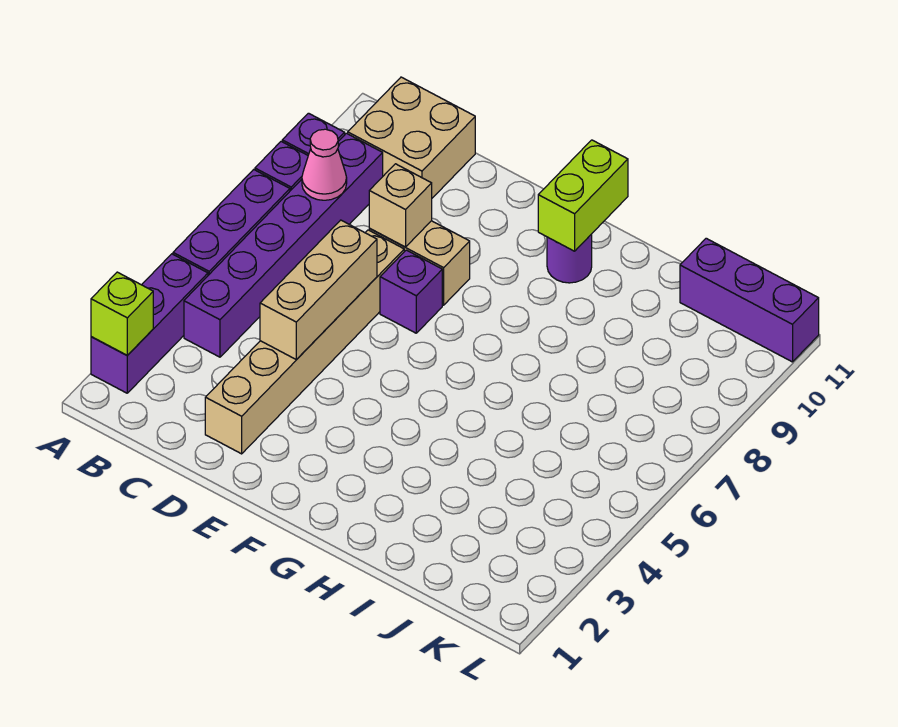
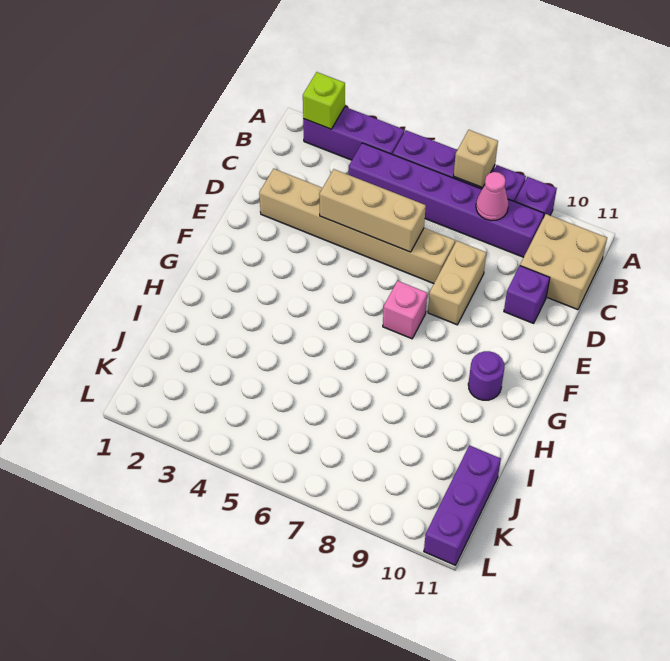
tan 1x1 brick [369,164,432,247] -> tan 1x1 brick moved to [454,130,498,188]
purple 1x1 brick [380,250,442,333] -> purple 1x1 brick moved to [504,266,550,323]
none -> pink 1x1 brick [383,281,427,339]
lime 1x2 brick [538,140,628,251] -> none

